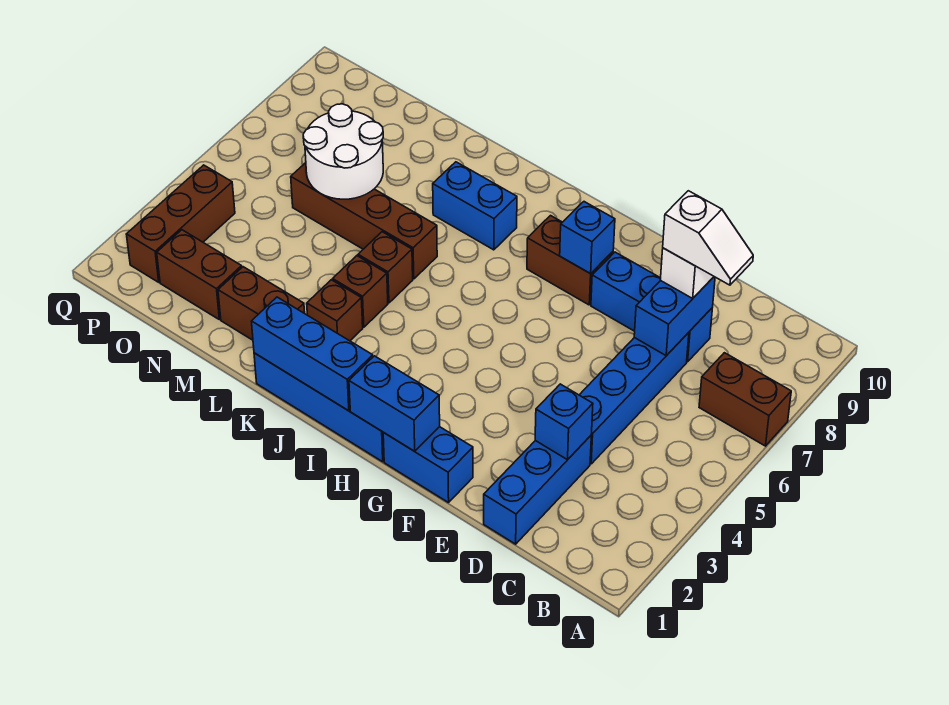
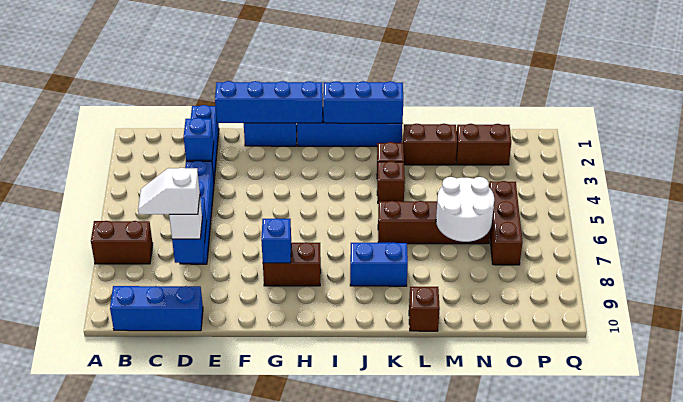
blue 1x3 brick [591,252,713,362] -> blue 1x3 brick moved to [110,286,203,331]
blue 1x2 brick [349,356,440,451] -> blue 1x4 brick [215,81,323,123]
brown 1x1 brick [358,232,413,303] -> brown 1x1 brick moved to [409,287,440,331]
brown 1x3 brick [126,165,235,282] -> brown 1x3 brick moved to [489,181,523,265]

